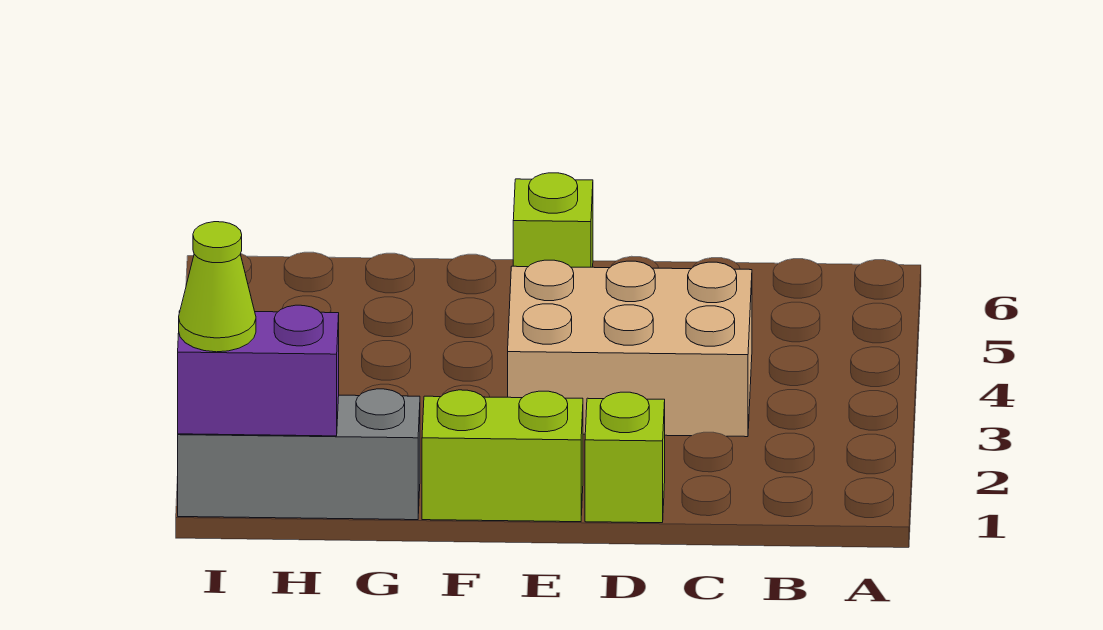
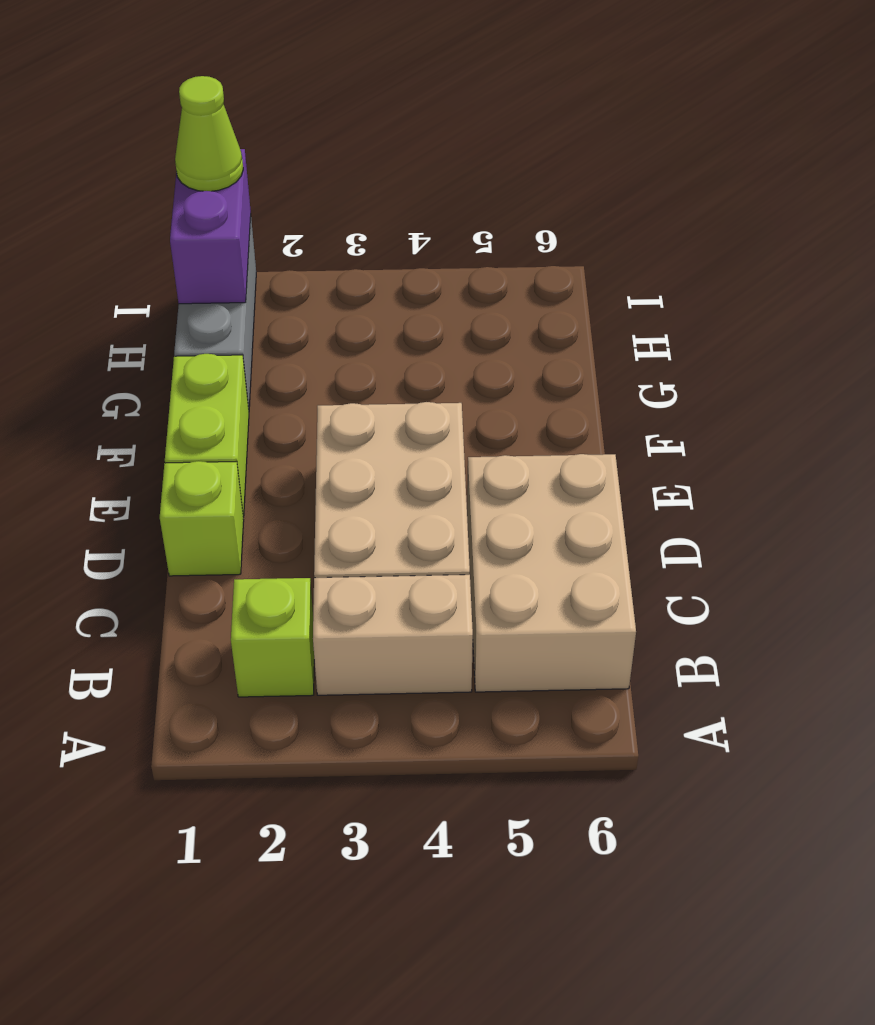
none -> tan 1x2 brick [313,575,473,695]
none -> tan 2x3 brick [467,454,636,692]
lime 1x1 brick [513,173,593,267] -> lime 1x1 brick moved to [231,578,314,697]

